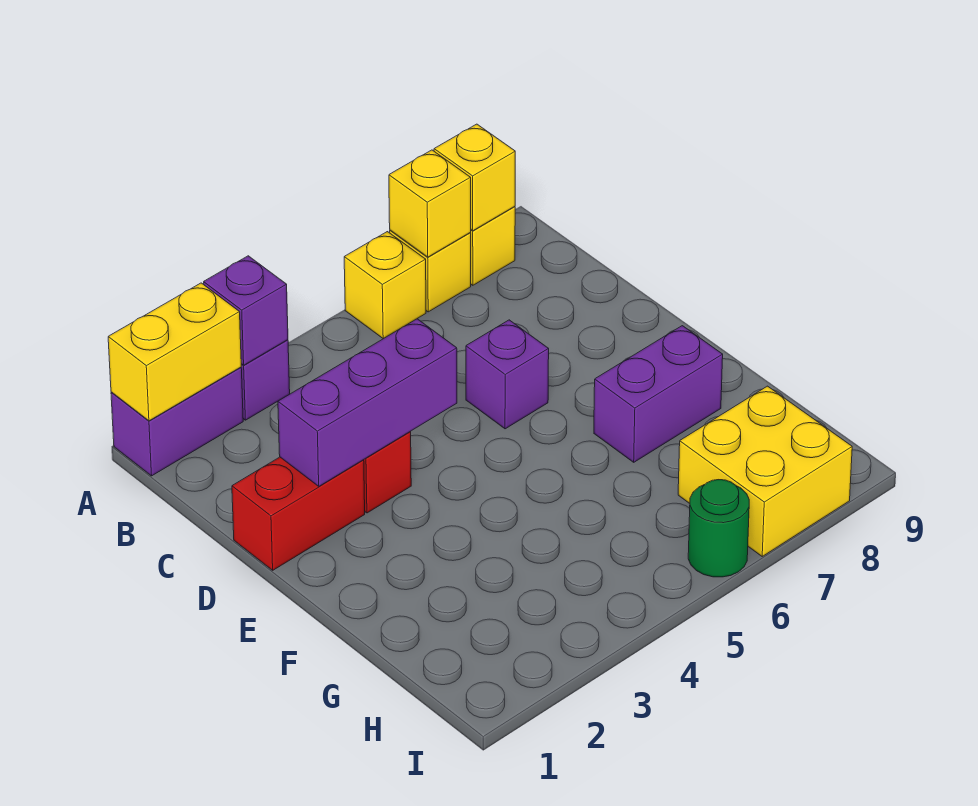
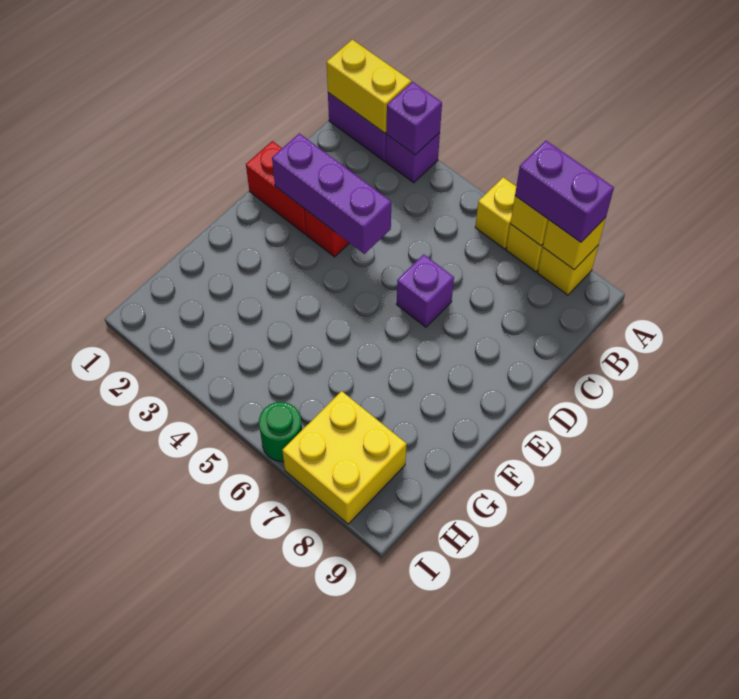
purple 1x2 brick [594,326,723,462] -> purple 1x2 brick moved to [515,141,614,242]

